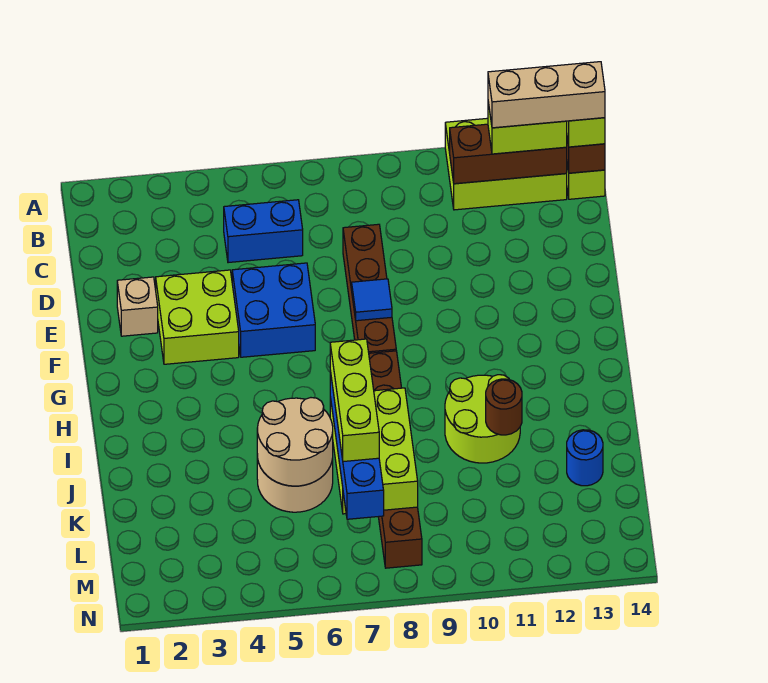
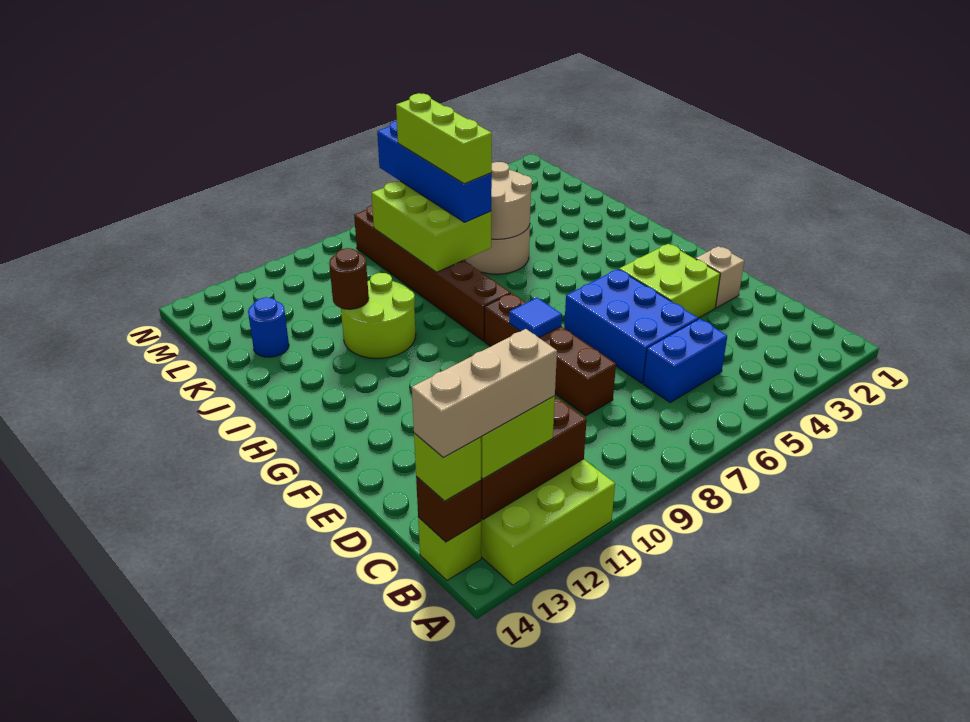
blue 2x2 brick [232,263,315,357] -> blue 2x3 brick [564,269,698,383]

